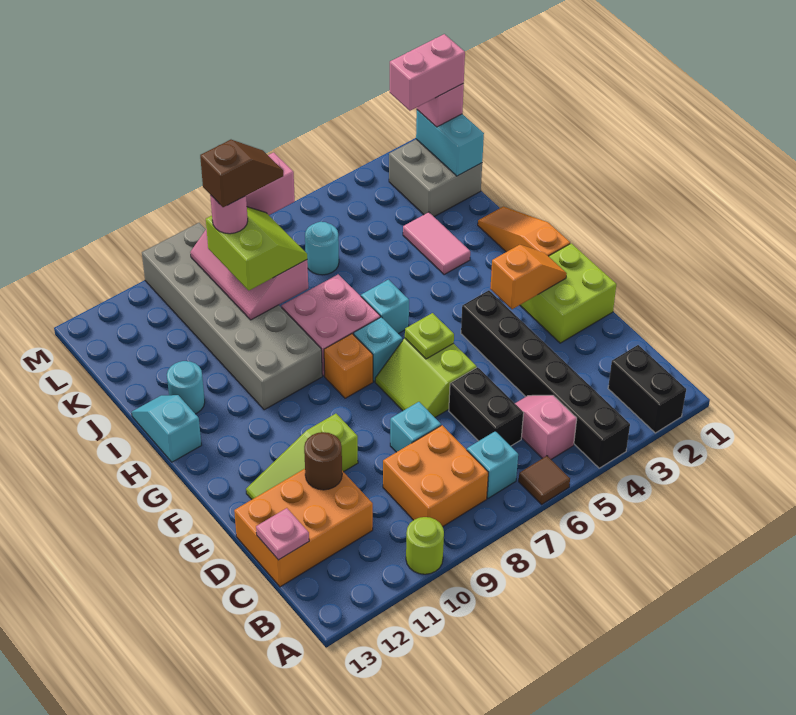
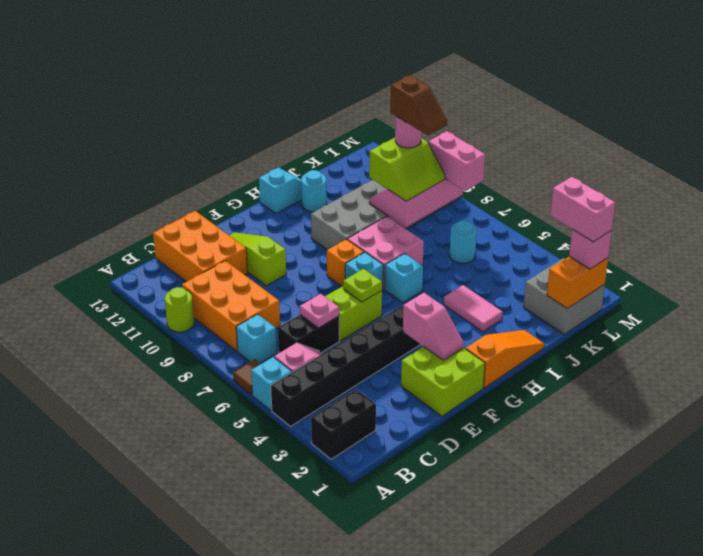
orange 2x2 brick [383,425,488,527] -> orange 2x3 brick [182,261,280,351]
pink 1x1 plate [256,508,309,560] -> pink 1x1 plate moved to [300,294,339,328]
cyan 1x1 brick [390,402,441,452] -> cyan 1x1 brick moved to [251,357,292,410]
brown 1x1 round brick [304,432,342,490] -> none
orange 1x2 slope [490,245,567,309] -> pink 1x2 slope [403,293,464,360]
pink 1x2 tile [403,212,470,275] -> pink 1x2 tile turned to [444,285,503,332]
cyan 1x2 brick [416,110,484,176] -> orange 1x2 brick [547,256,608,308]

